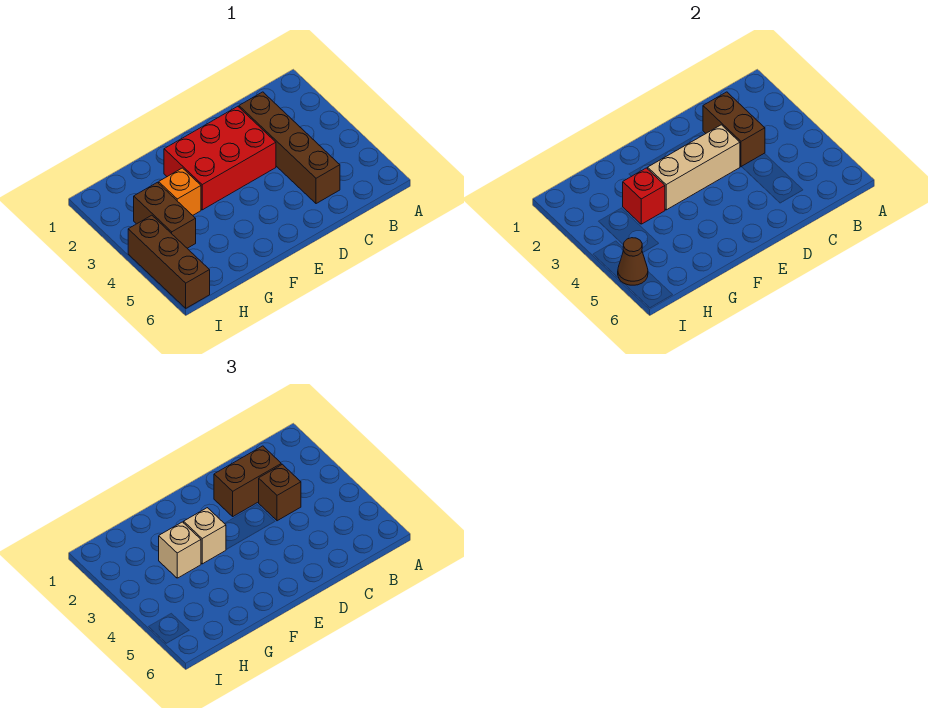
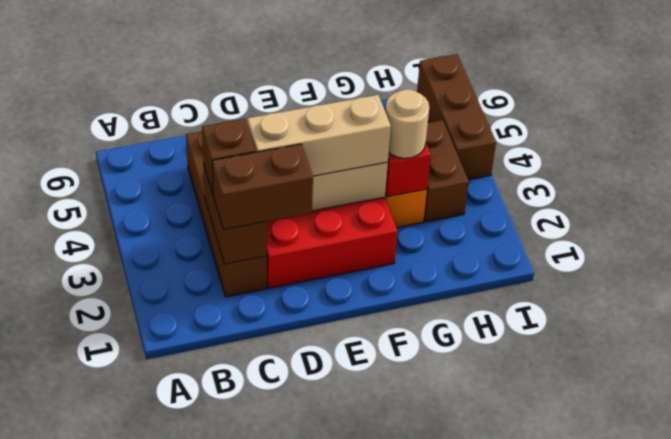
tan 1x1 brick [184,508,226,564] -> tan 1x3 brick [247,95,391,176]
tan 1x1 brick [159,522,201,578] -> tan 1x1 round brick [385,89,429,158]
brown 1x1 cone [618,238,648,285] -> none

